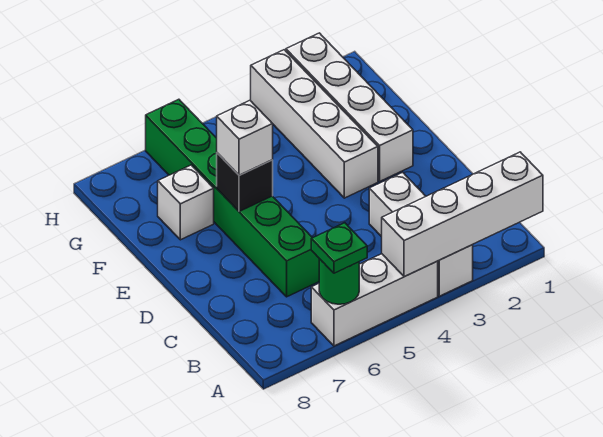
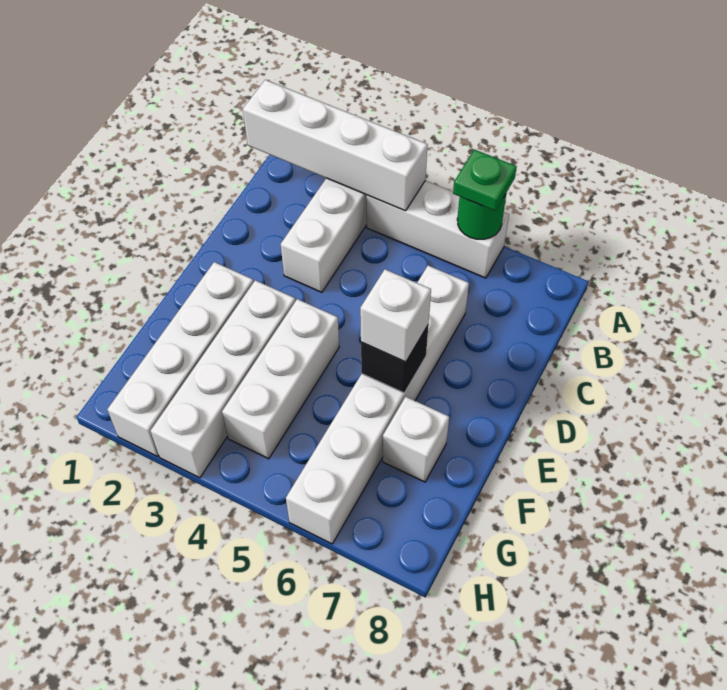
green 1x6 brick [146,99,319,297] -> white 1x6 brick [286,265,469,544]
none -> white 1x3 brick [222,299,339,459]

